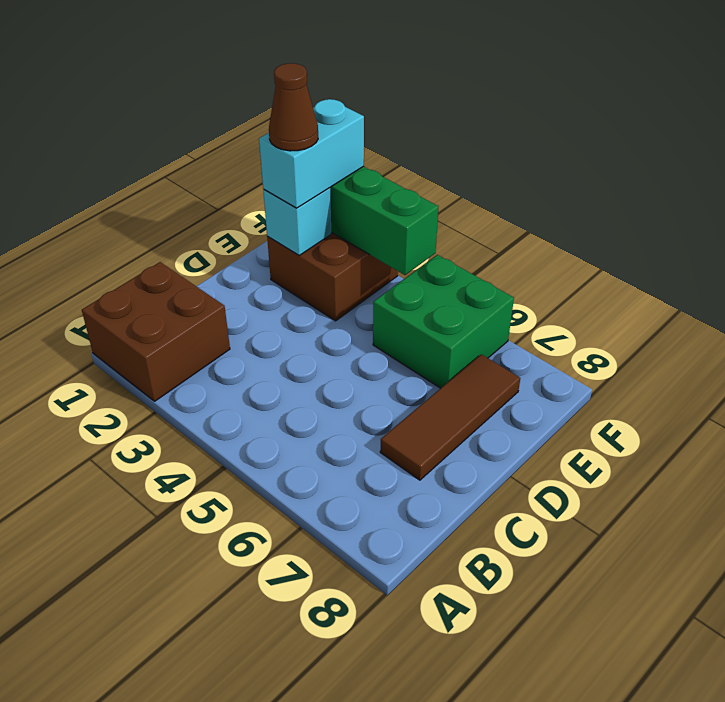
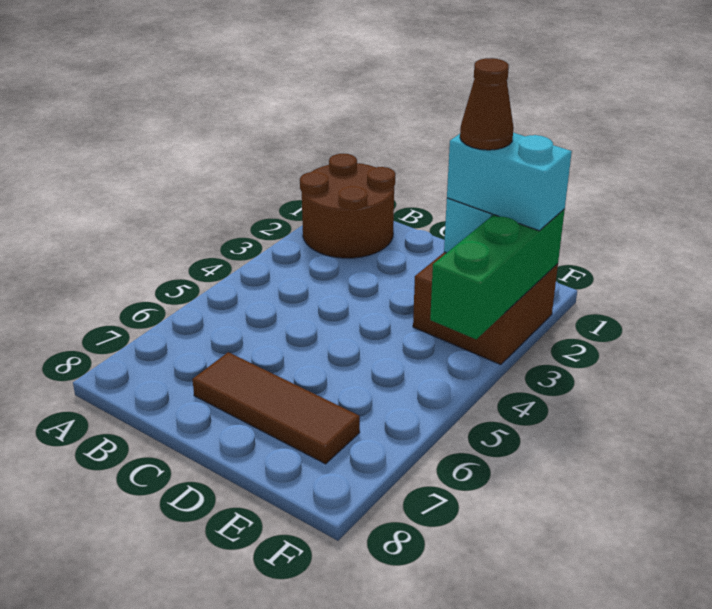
brown 2x2 brick [82,262,230,401] -> brown 2x2 round brick [300,154,395,258]
green 2x2 brick [373,255,514,388] -> none

